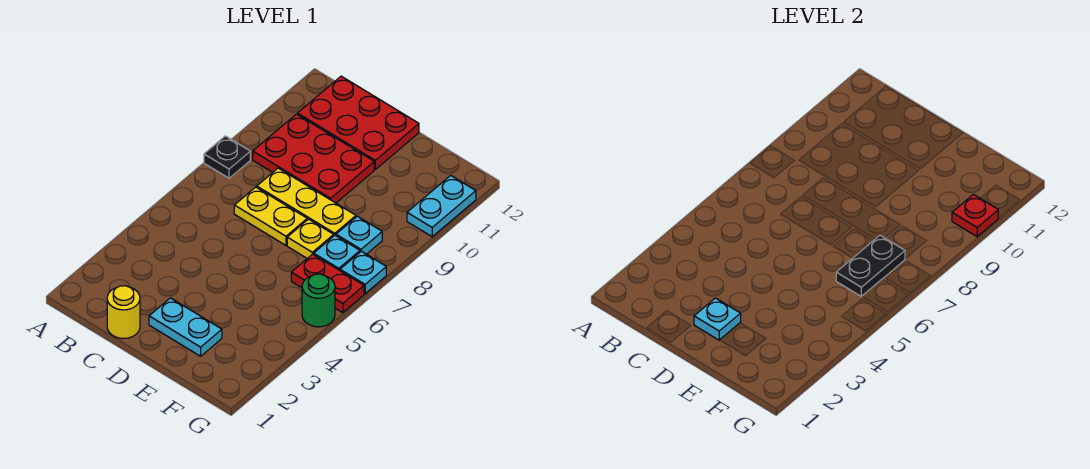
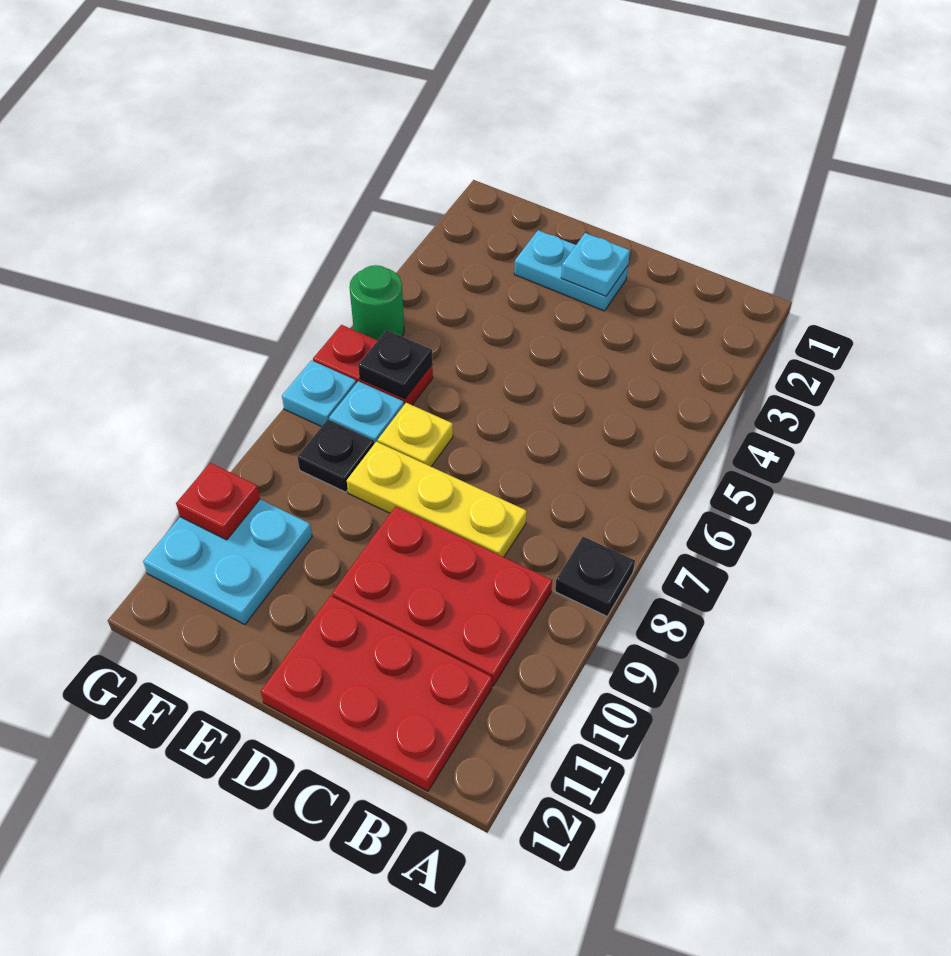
yellow 1x1 round brick [107,286,140,339] -> none
yellow 1x2 plate [234,187,307,245] -> none
black 1x2 plate [836,235,905,296] -> black 1x1 plate [358,330,432,399]
cyan 1x1 plate [336,216,382,254] -> black 1x1 plate [297,419,374,492]
cyan 1x2 plate [407,175,476,237] -> cyan 2x2 plate [143,499,312,624]

